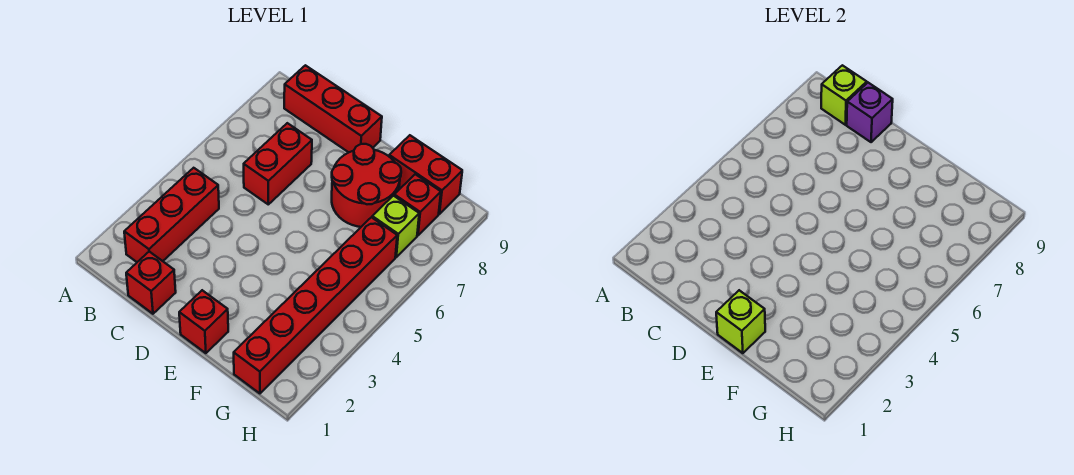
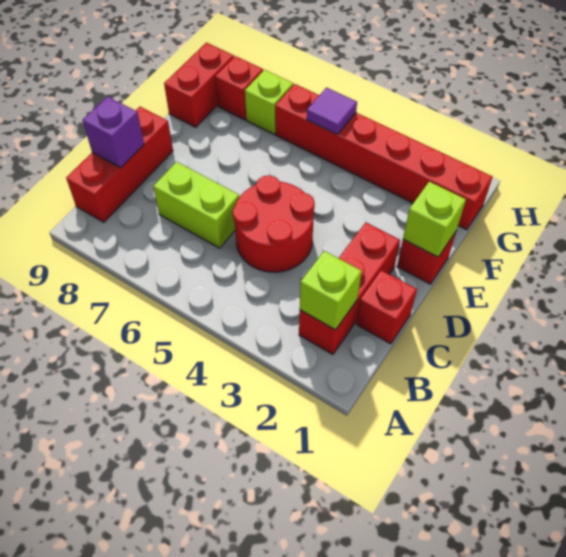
red 1x3 brick [124,168,219,262] -> red 1x3 brick turned to [299,222,400,355]
lime 1x1 brick [821,65,867,125] -> lime 1x1 brick moved to [300,251,362,330]
red 1x2 brick [244,123,312,204] -> lime 1x2 brick [153,162,239,248]
red 2x2 round brick [332,144,401,227] -> red 2x2 round brick moved to [233,175,315,272]
none -> purple 1x1 tile [307,88,357,134]

